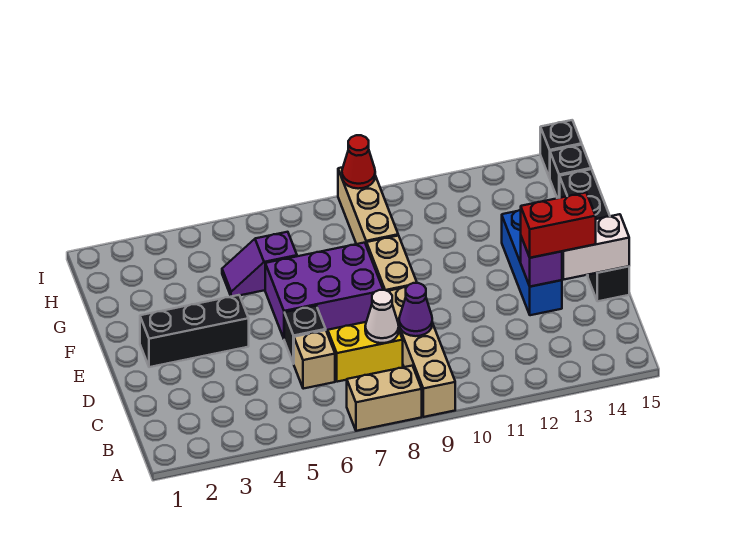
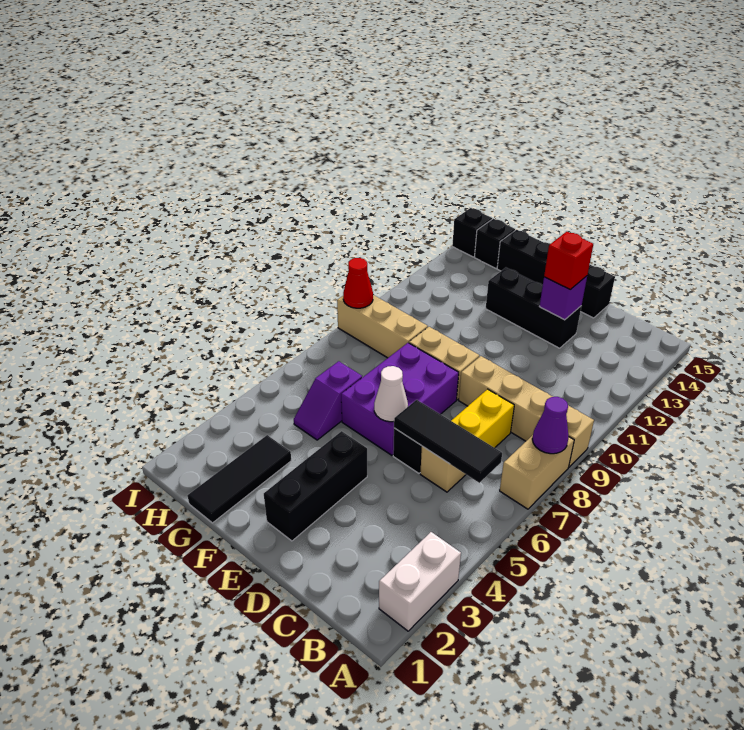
none -> black 1x3 tile [394,400,502,483]
white 1x1 cone [365,290,399,343] -> white 1x1 cone moved to [374,366,408,422]
purple 1x1 cone [399,283,432,336] -> purple 1x1 cone moved to [532,397,569,454]
blue 1x3 brick [502,210,562,315] -> black 1x3 brick [486,268,581,348]
red 1x2 brick [521,193,596,258] -> red 1x1 brick [544,232,593,290]
white 1x2 brick [562,214,629,279] -> white 1x2 brick moved to [379,532,461,631]
none -> black 1x3 tile [188,435,291,523]

